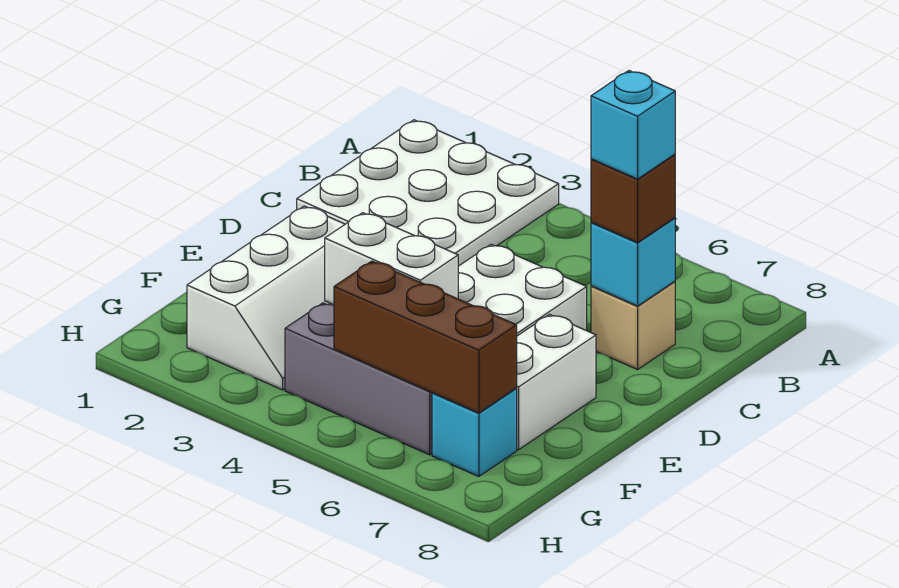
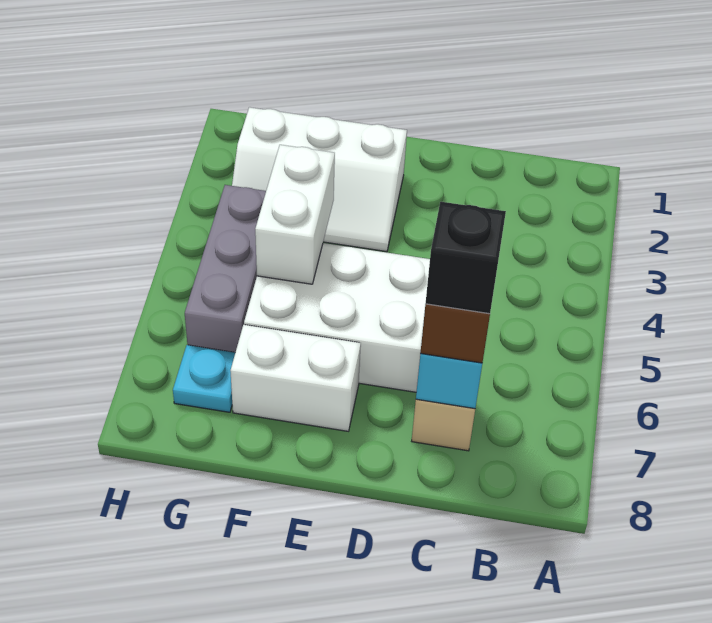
white 3x3 plate [297,120,559,266] -> none
cyan 1x1 brick [591,71,675,179] -> black 1x1 brick [426,202,506,314]
brown 1x3 brick [334,261,517,413] -> none
cyan 1x1 brick [432,389,517,477] -> cyan 1x1 plate [173,345,235,412]

